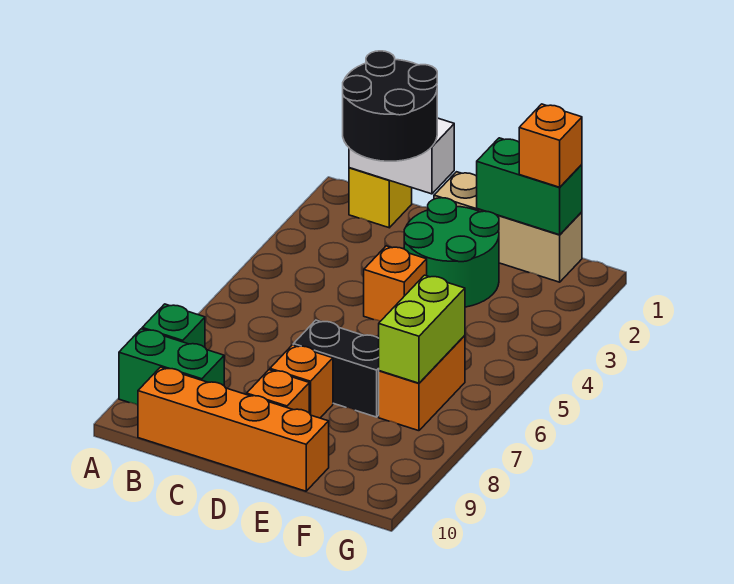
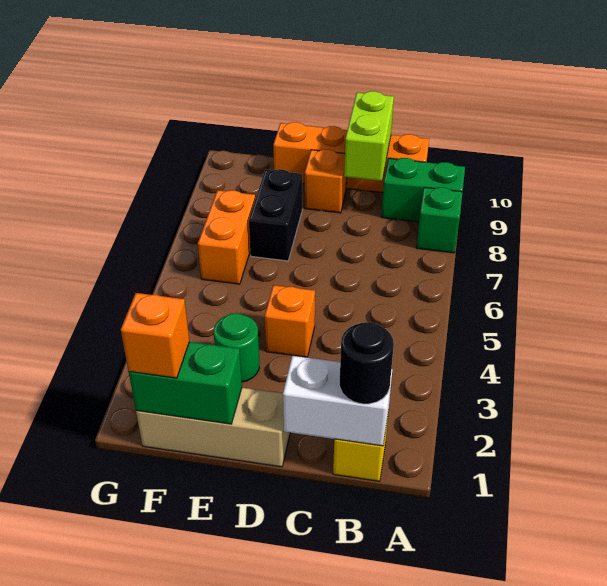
black 2x2 round brick [343,51,437,161] -> black 1x1 round brick [340,322,394,404]
green 2x2 round brick [404,198,499,307] -> green 1x1 round brick [213,313,259,382]
black 1x2 brick [293,320,379,417] -> black 1x2 brick turned to [249,169,302,261]
orange 1x1 brick [270,345,333,418] -> none
lime 1x2 brick [379,275,465,383] -> lime 1x2 brick moved to [344,91,394,181]

